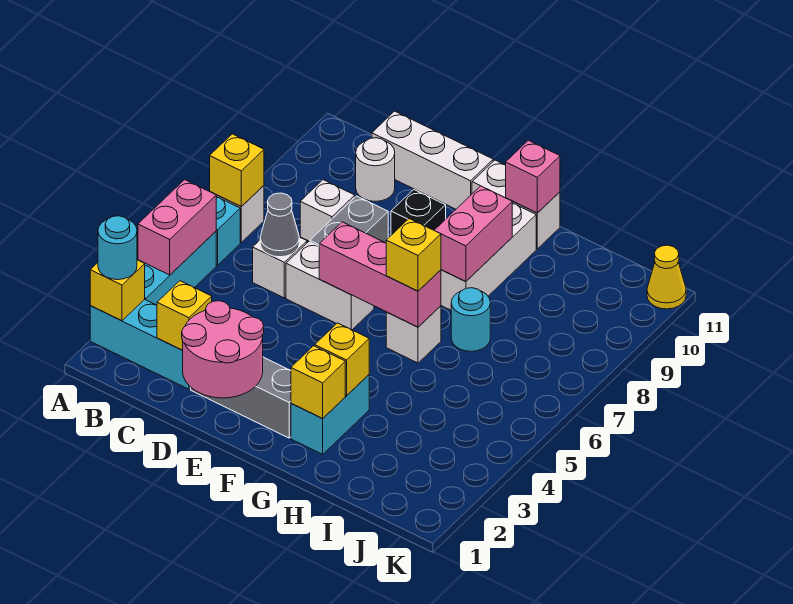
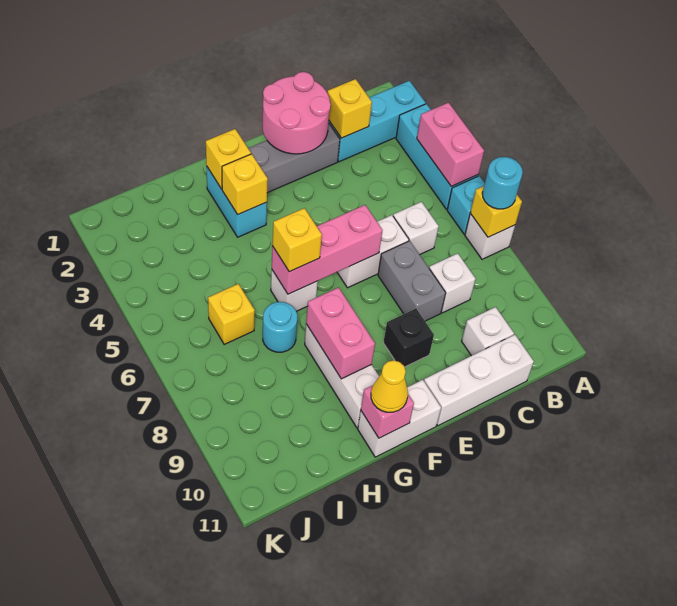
yellow 1x1 brick [90,260,145,321] -> yellow 1x1 brick moved to [208,284,255,344]
cyan 1x1 round brick [98,216,137,280] -> cyan 1x1 round brick moved to [482,157,523,209]
grey 1x1 cone [260,193,299,257] -> none
white 1x1 round brick [356,138,395,201] -> white 1x1 brick [462,307,514,356]
yellow 1x1 cone [647,245,686,309] -> yellow 1x1 cone moved to [371,360,408,412]

